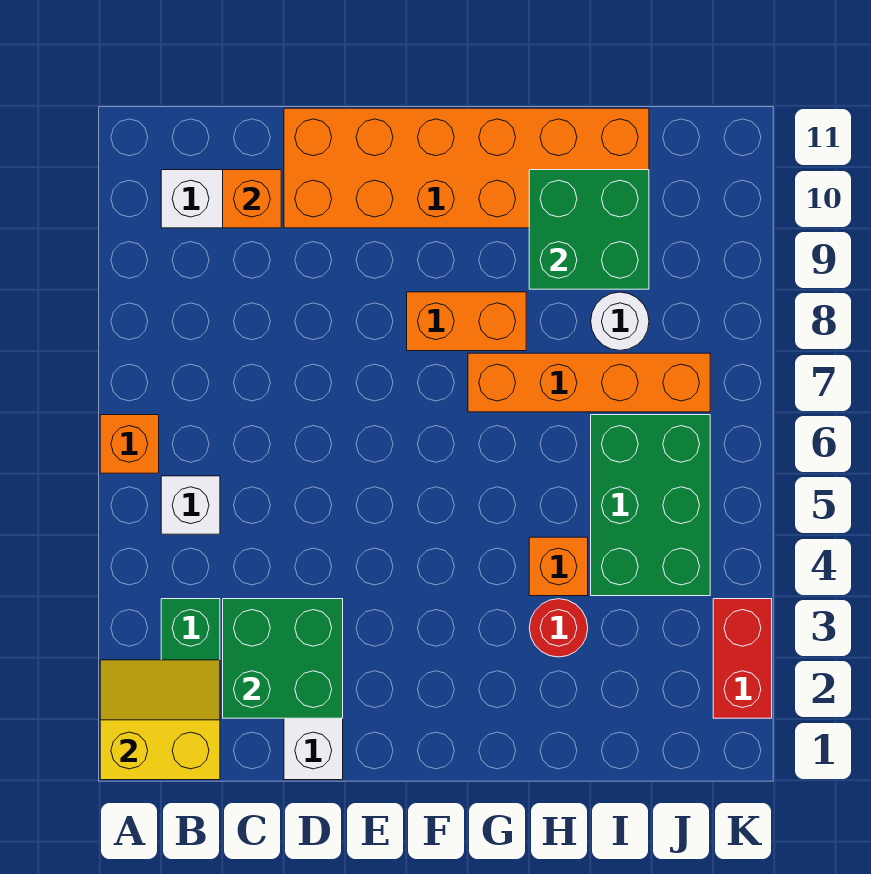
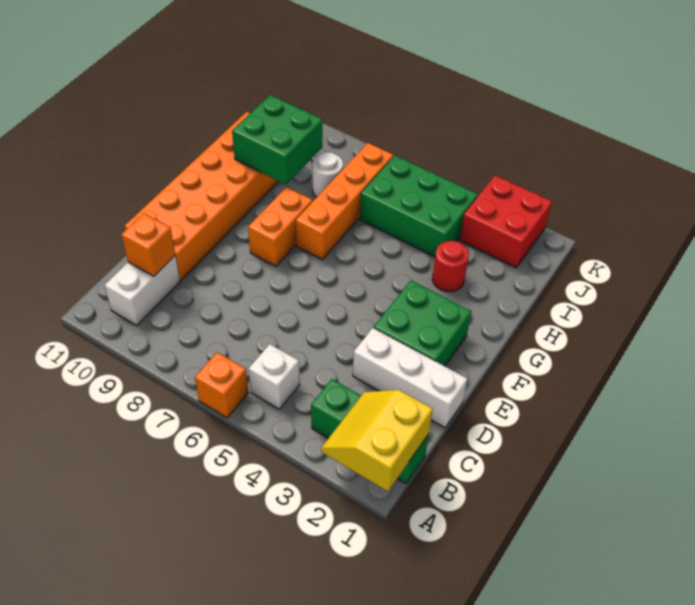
green 2x2 brick [223,599,343,718] -> green 2x2 brick moved to [374,281,471,366]
orange 1x1 brick [529,537,588,596] -> none
red 1x2 brick [713,599,772,718] -> red 2x2 brick [460,175,552,268]

